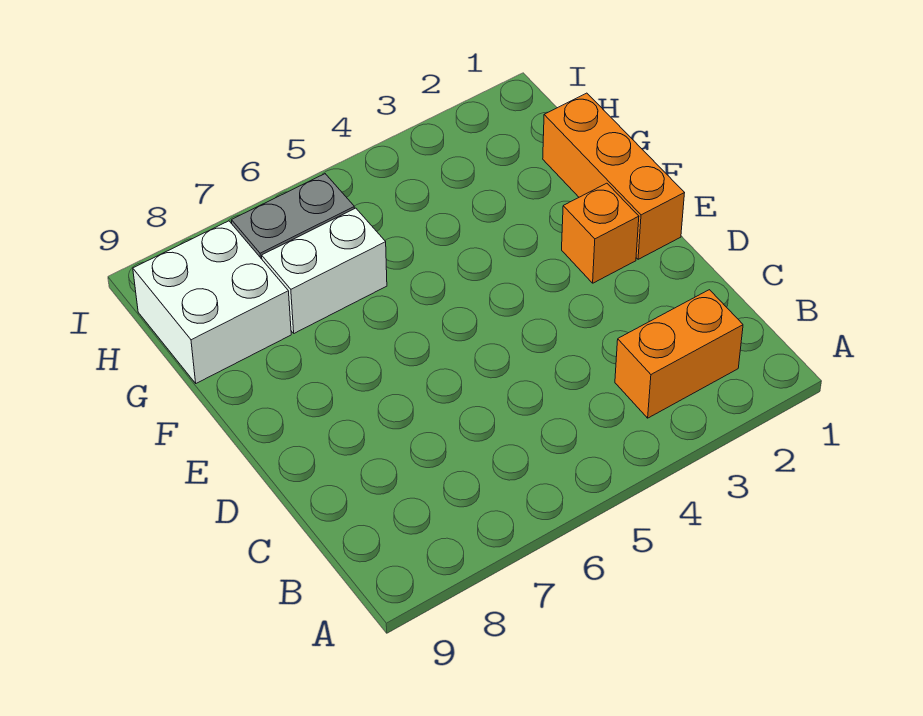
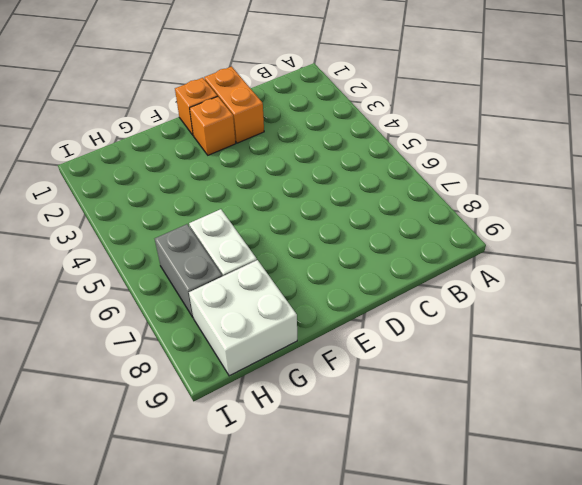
orange 1x2 brick [615,290,743,418] -> orange 1x2 brick moved to [204,66,264,143]
orange 1x3 brick [543,93,684,259] -> orange 1x1 brick [175,78,217,135]

